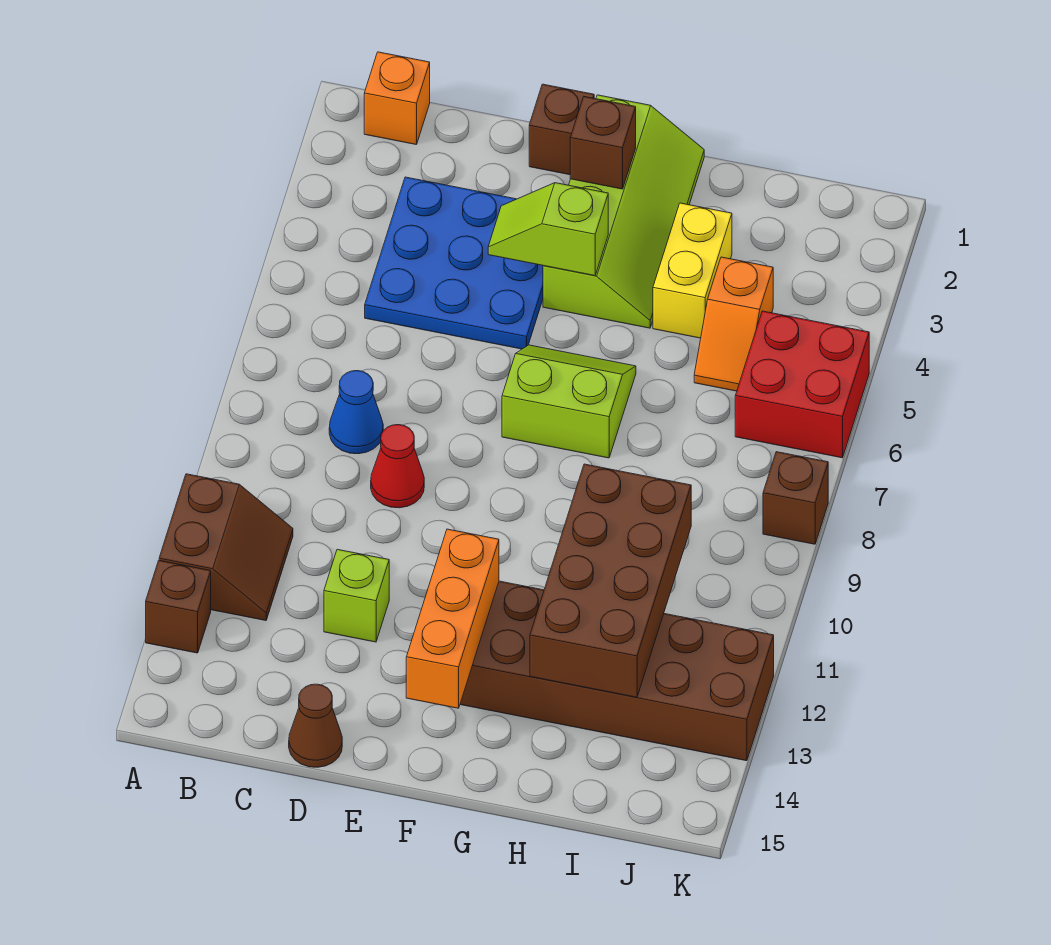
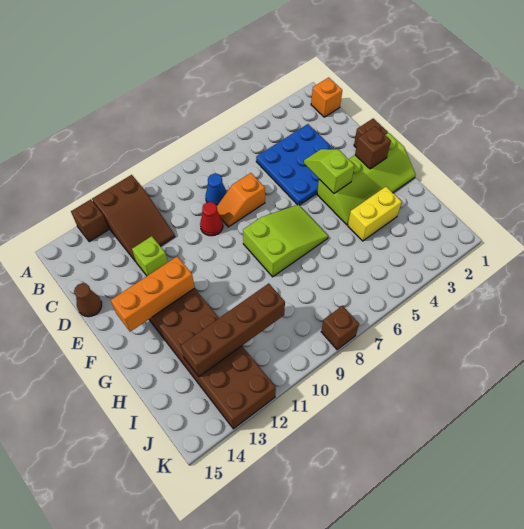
brown 2x2 slope [159,474,293,621] -> brown 2x3 slope [92,175,175,262]
lime 2x2 slope [502,345,636,458] -> lime 2x3 slope [243,205,328,277]
brown 2x4 brick [530,464,691,697] -> brown 1x4 brick [181,283,285,376]
orange 1x2 slope [694,257,773,391] -> orange 1x2 slope moved to [217,173,265,227]
red 2x2 brick [735,311,869,458] -> none

